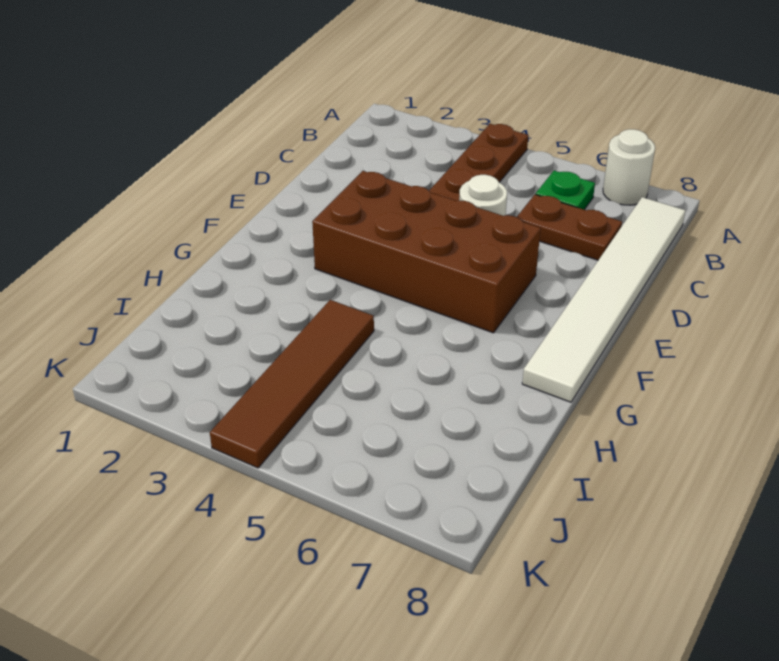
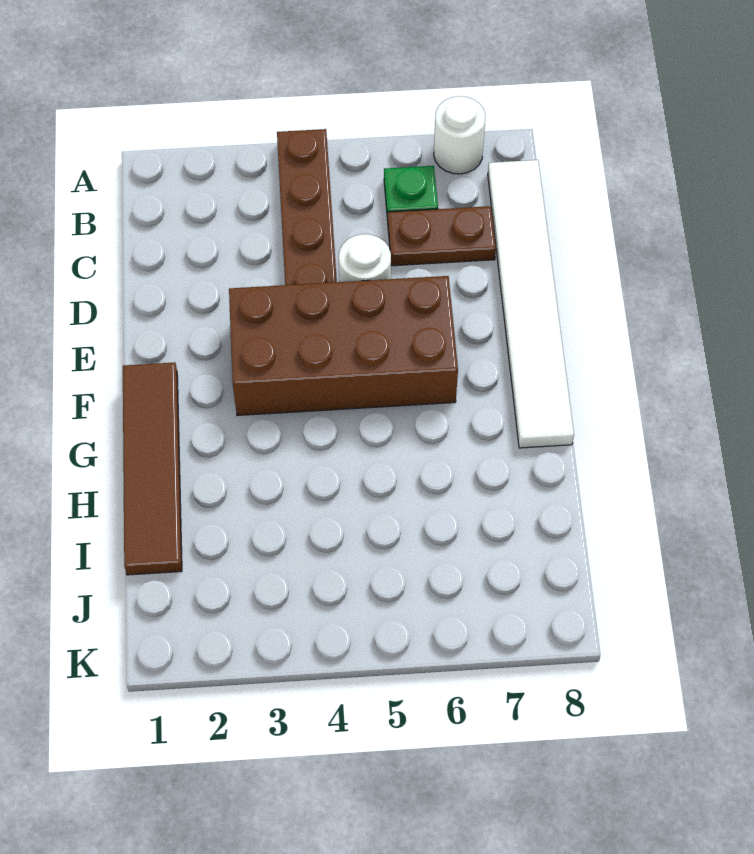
brown 1x4 tile [210,300,374,468] -> brown 1x4 tile moved to [123,362,182,575]

